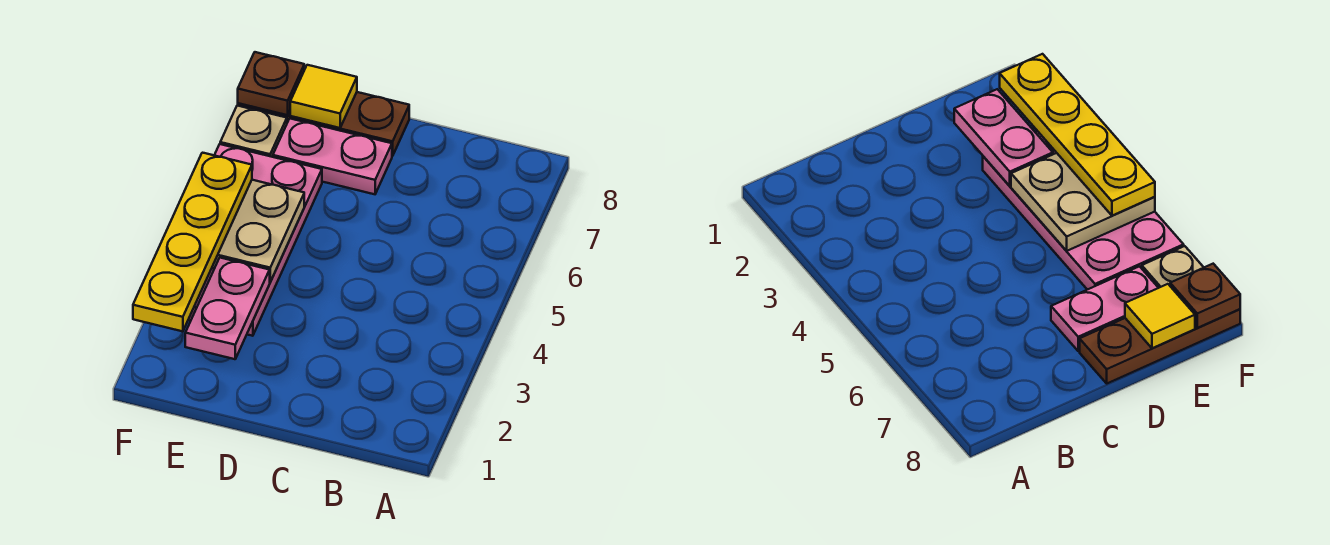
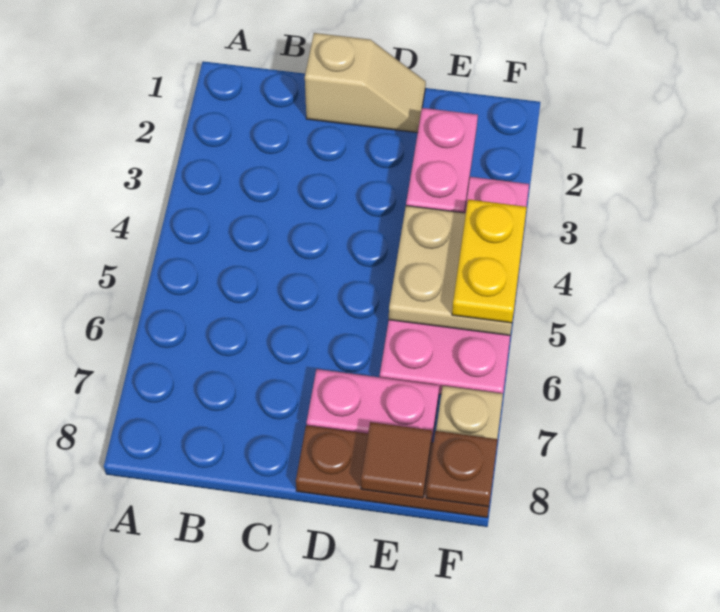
none -> tan 1x2 slope [305,33,426,133]
yellow 1x1 tile [290,65,357,128] -> brown 1x1 tile [361,422,432,498]
yellow 1x4 plate [133,153,252,332] -> yellow 1x2 plate [452,199,527,323]

